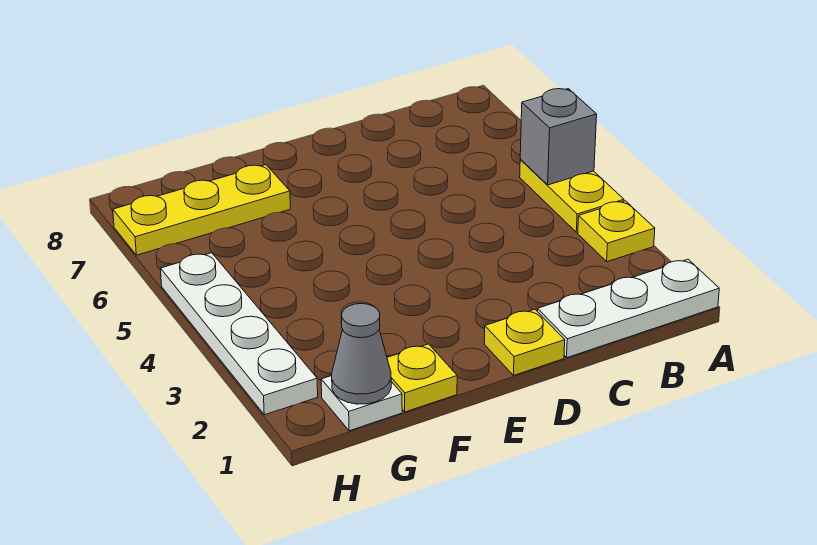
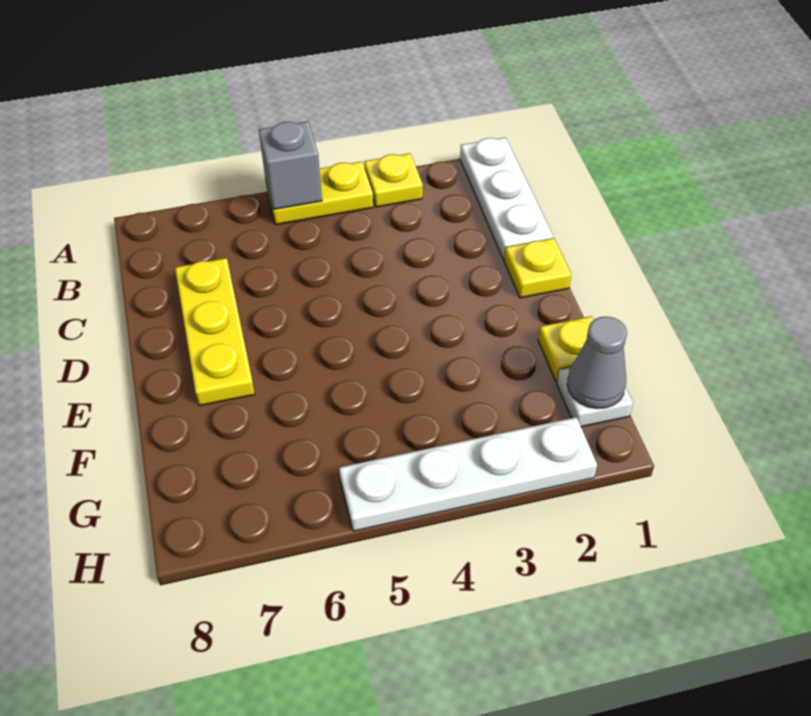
yellow 1x3 plate [113,165,290,255] -> yellow 1x3 plate moved to [175,258,255,406]

